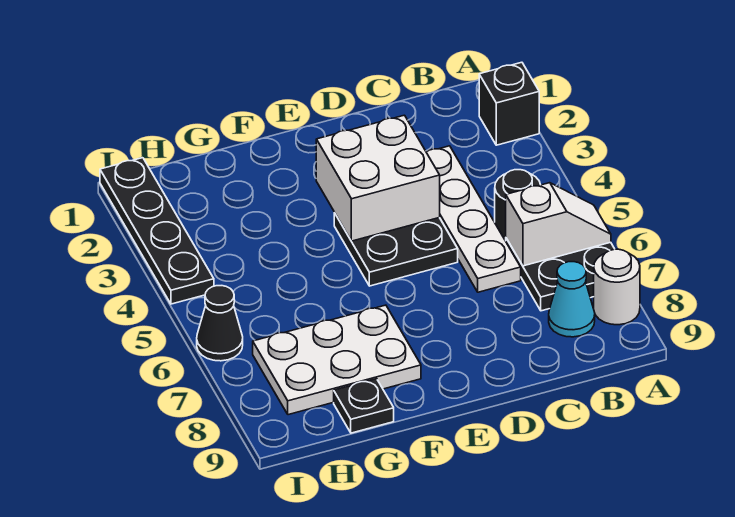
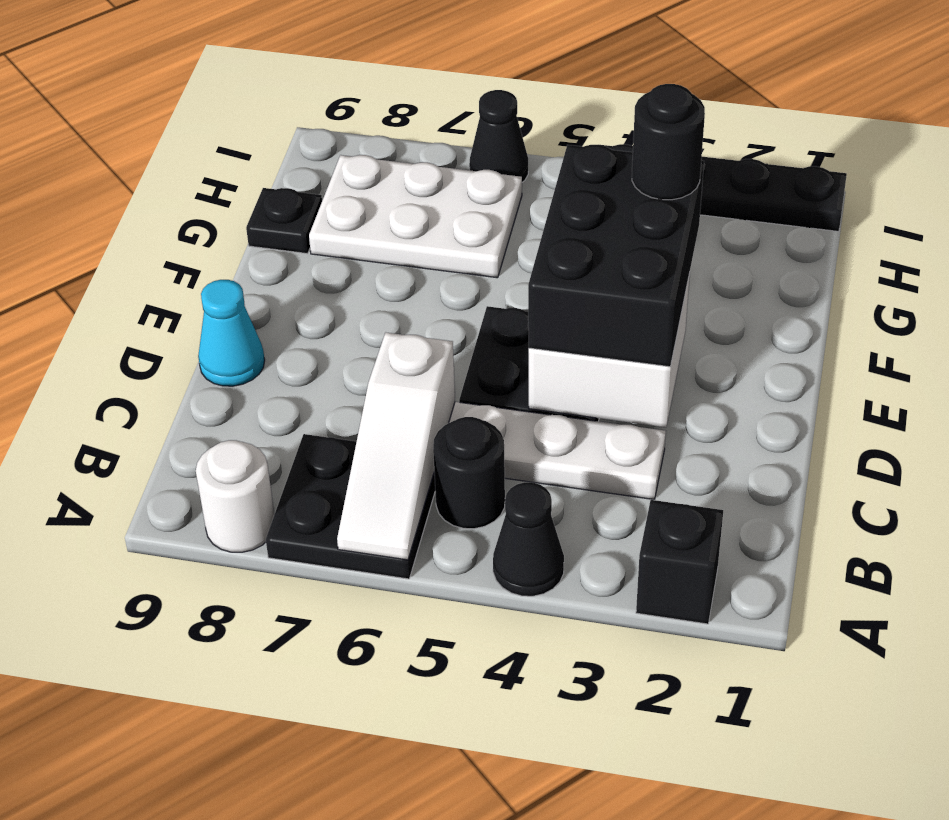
none -> black 1x1 cone [493,482,564,596]
white 1x2 slope [506,183,611,266] -> white 1x3 slope [337,333,455,560]
cyan 1x1 cone [549,262,595,337] -> cyan 1x1 cone moved to [198,280,265,386]
none -> black 2x3 brick [528,145,704,367]
none -> black 1x1 round brick [632,84,705,200]
white 2x3 plate [253,305,421,415] -> white 2x3 plate turned to [309,155,522,278]

